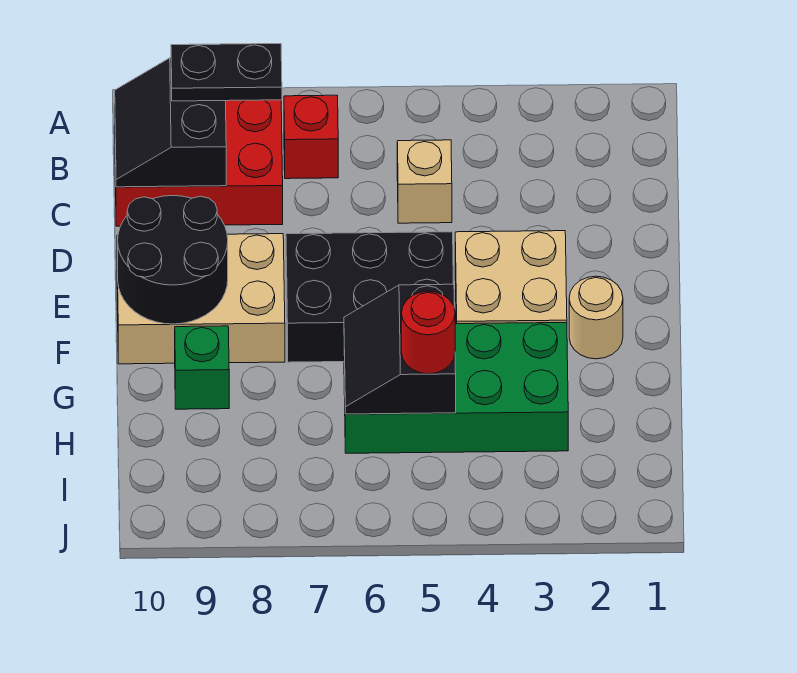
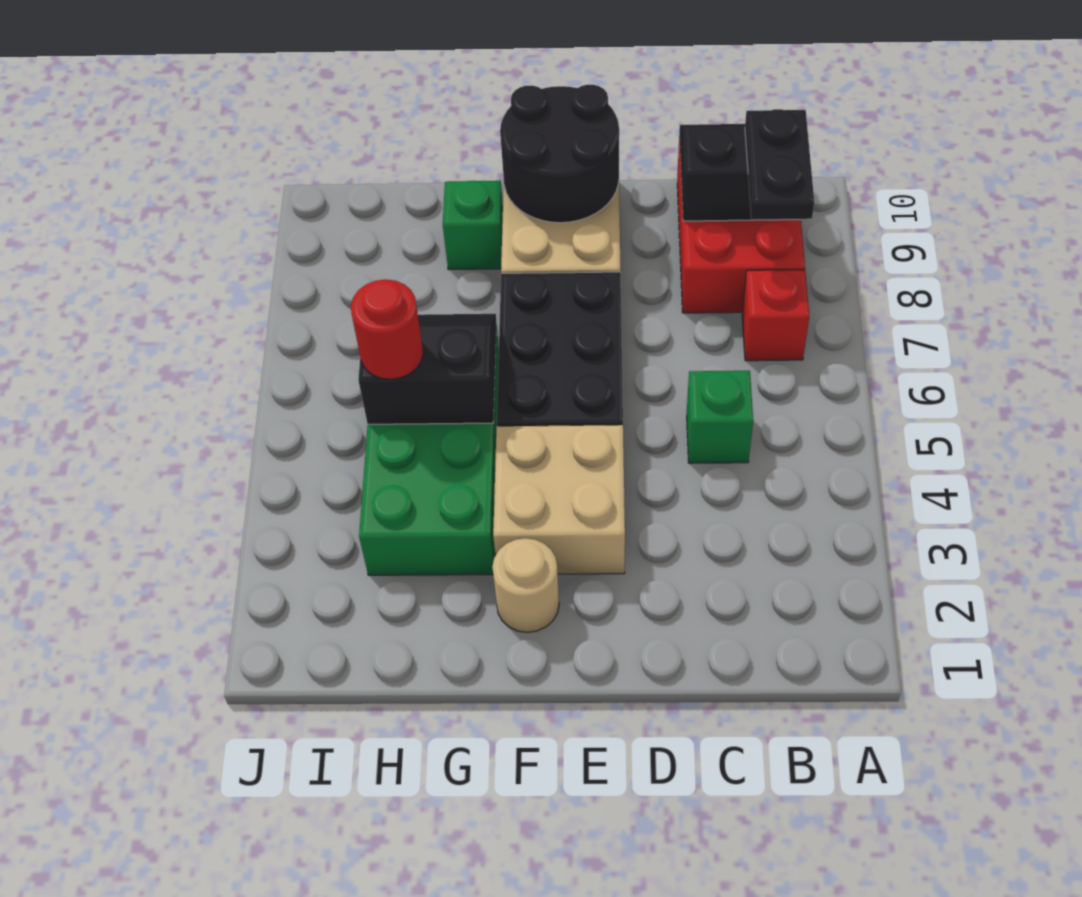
tan 1x1 brick [397,140,452,223] -> green 1x1 brick [687,371,753,463]

